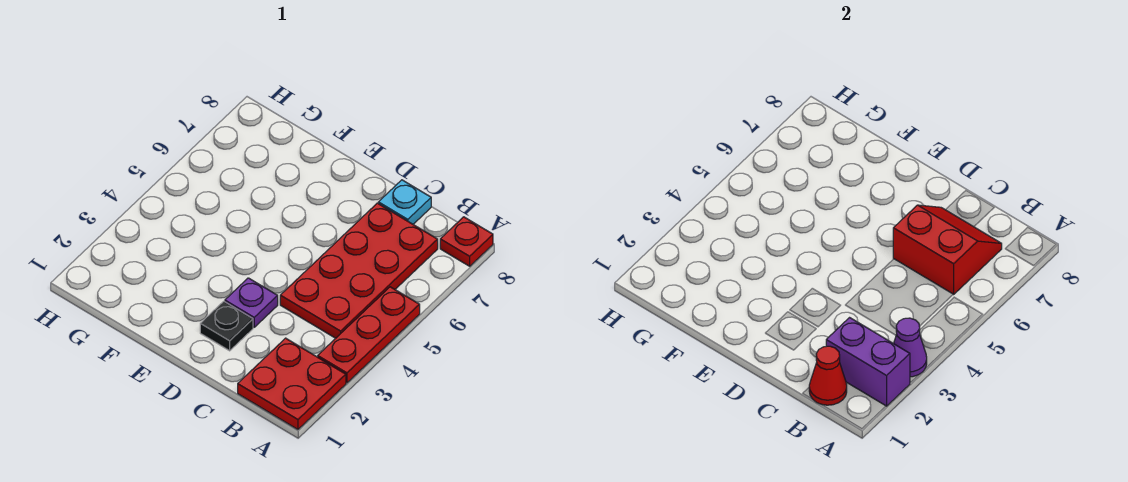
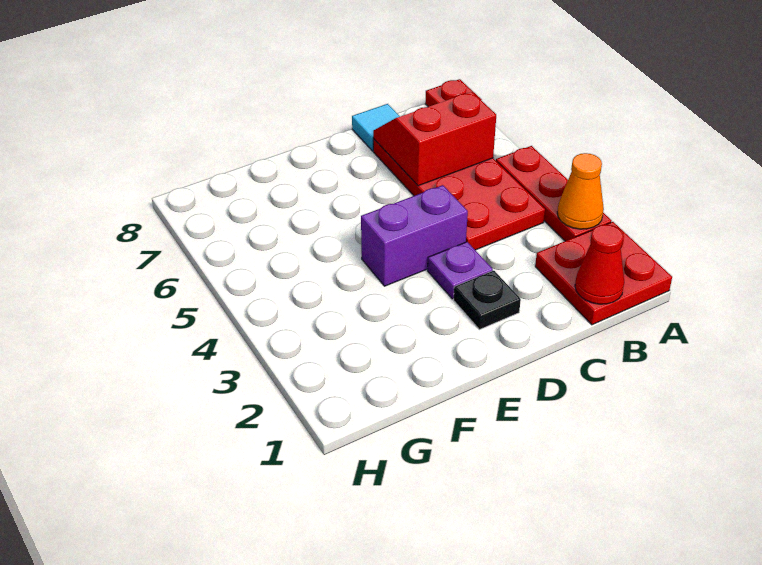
purple 1x2 brick [826,318,910,406] -> purple 1x2 brick moved to [361,185,468,286]
purple 1x1 cone [894,318,927,377] -> orange 1x1 cone [557,153,604,229]
cyan 1x1 plate [378,180,431,224] -> cyan 1x1 tile [352,104,400,151]

